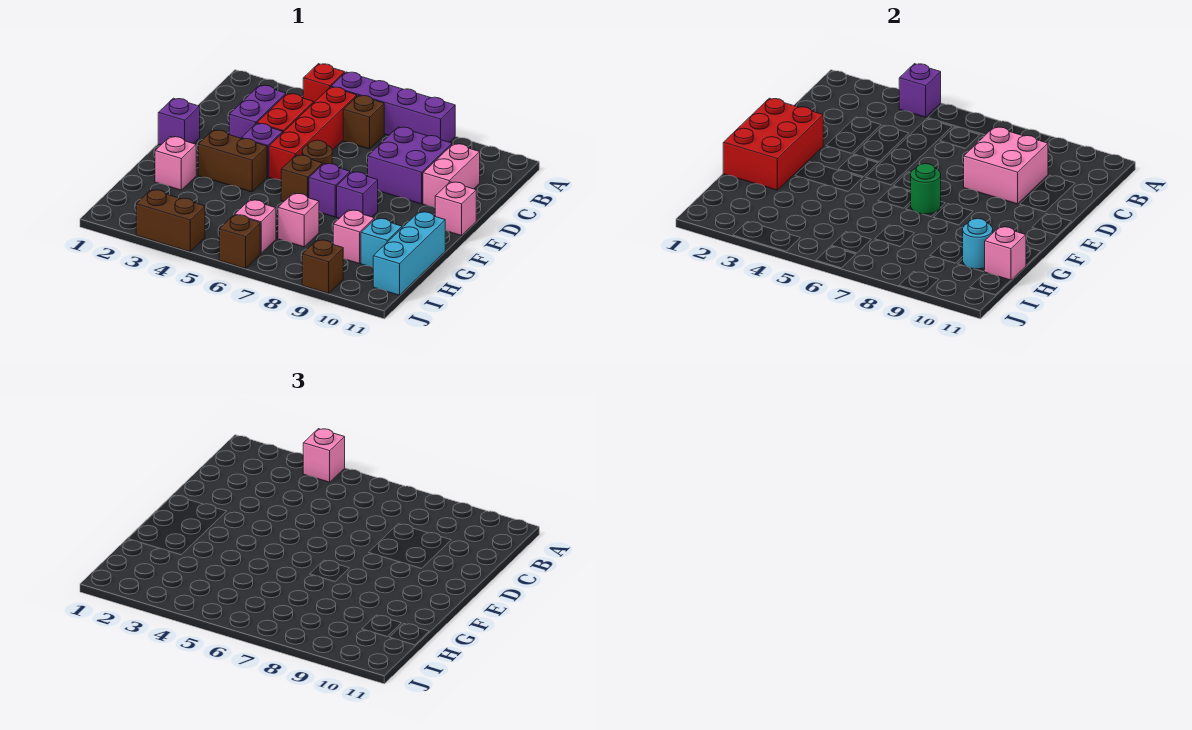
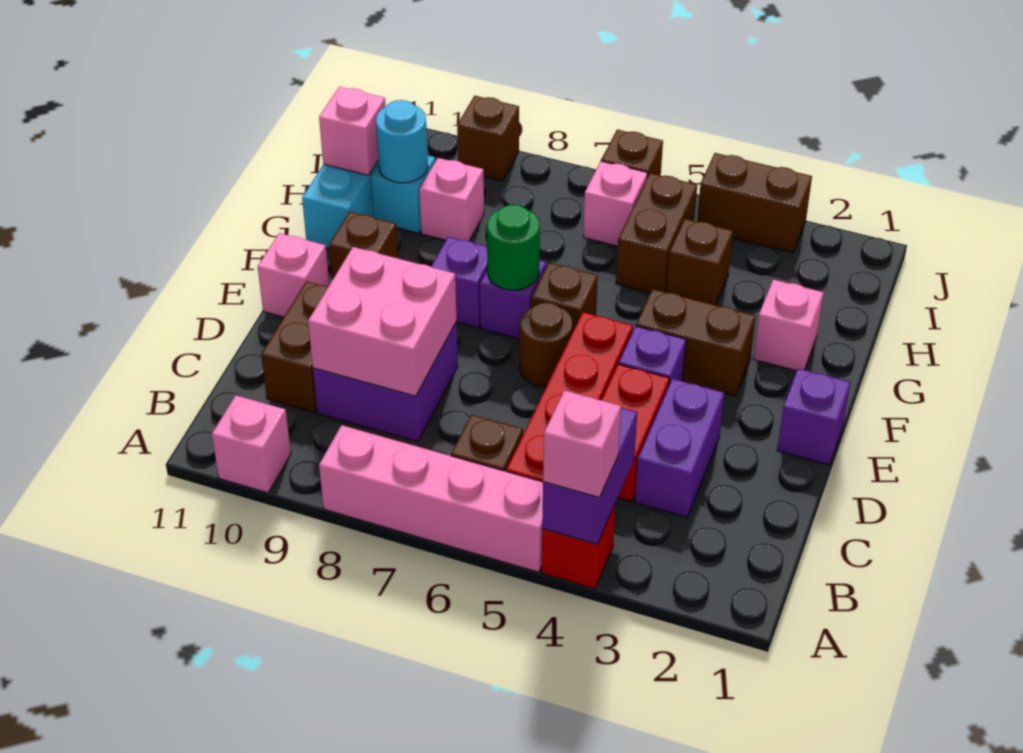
purple 1x1 brick [899,64,941,117] -> purple 1x2 brick [542,408,637,544]
purple 1x4 brick [331,72,455,142] -> pink 1x4 brick [319,425,543,572]
pink 1x2 brick [423,144,480,207] -> brown 1x2 brick [261,281,328,412]
red 2x3 brick [723,98,823,190] -> none
none -> brown 1x1 brick [329,212,398,280]
none -> brown 1x1 brick [666,219,733,305]
none -> brown 1x2 brick [616,173,697,293]
pink 1x1 brick [278,193,319,247] -> pink 1x1 brick moved to [212,395,291,493]

